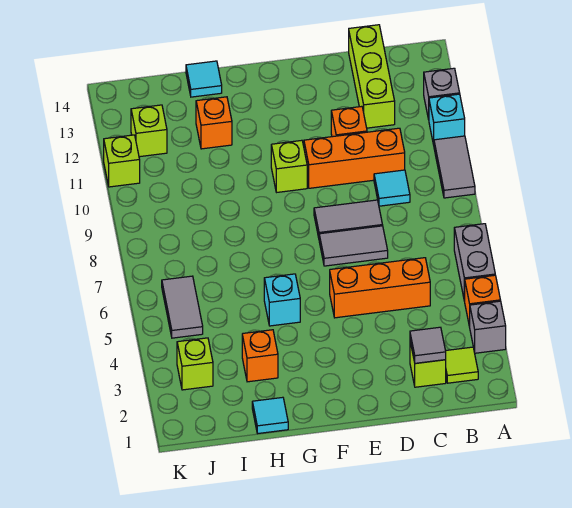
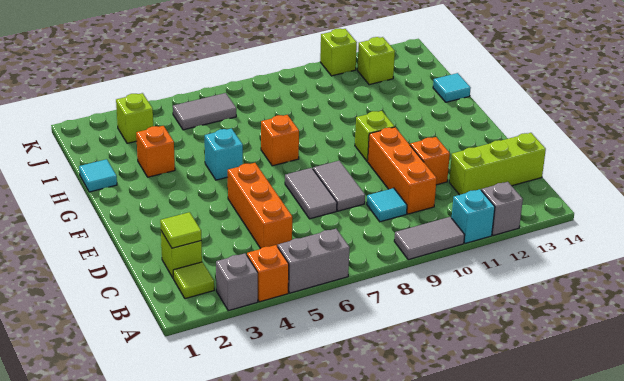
grey 1x1 tile [410,327,446,363] -> lime 1x1 tile [160,212,201,248]
orange 1x1 brick [196,97,232,149] -> orange 1x1 brick moved to [261,115,299,166]

